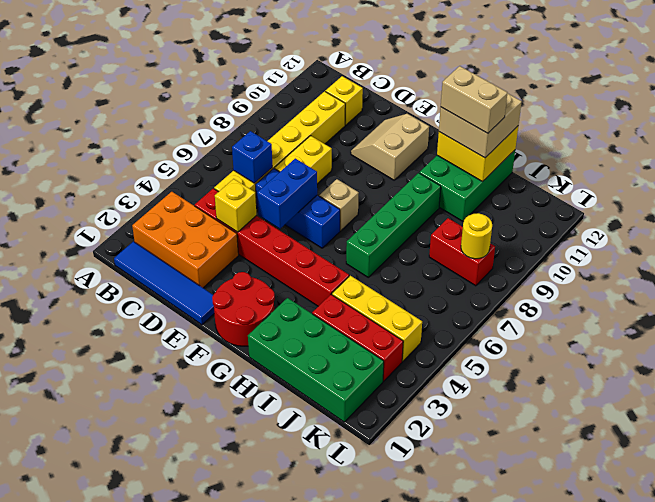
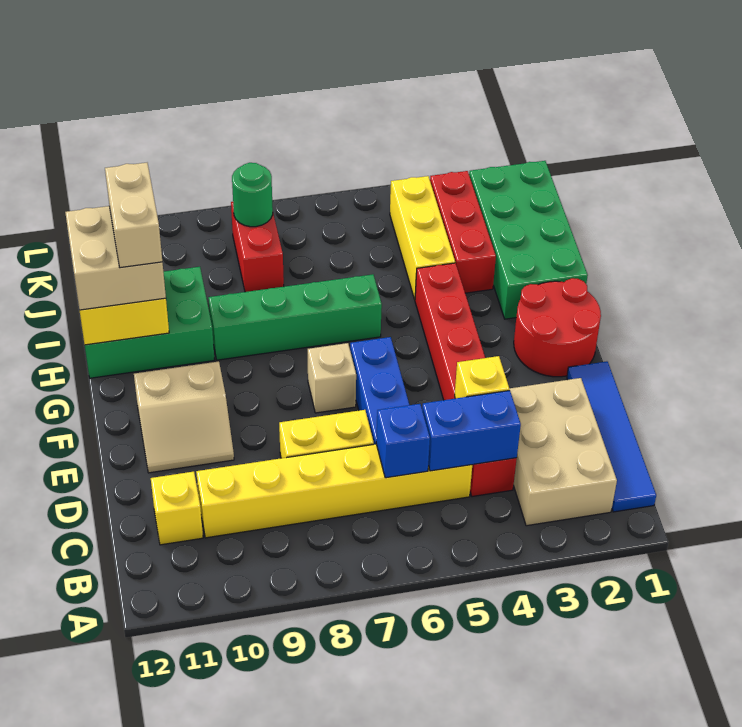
orange 2x3 brick [132,192,238,288] -> tan 2x3 brick [509,378,617,526]
blue 1x2 brick [257,158,317,229] -> blue 1x2 brick moved to [422,390,521,471]
yellow 1x1 round brick [461,213,492,259] -> green 1x1 round brick [232,163,273,227]

